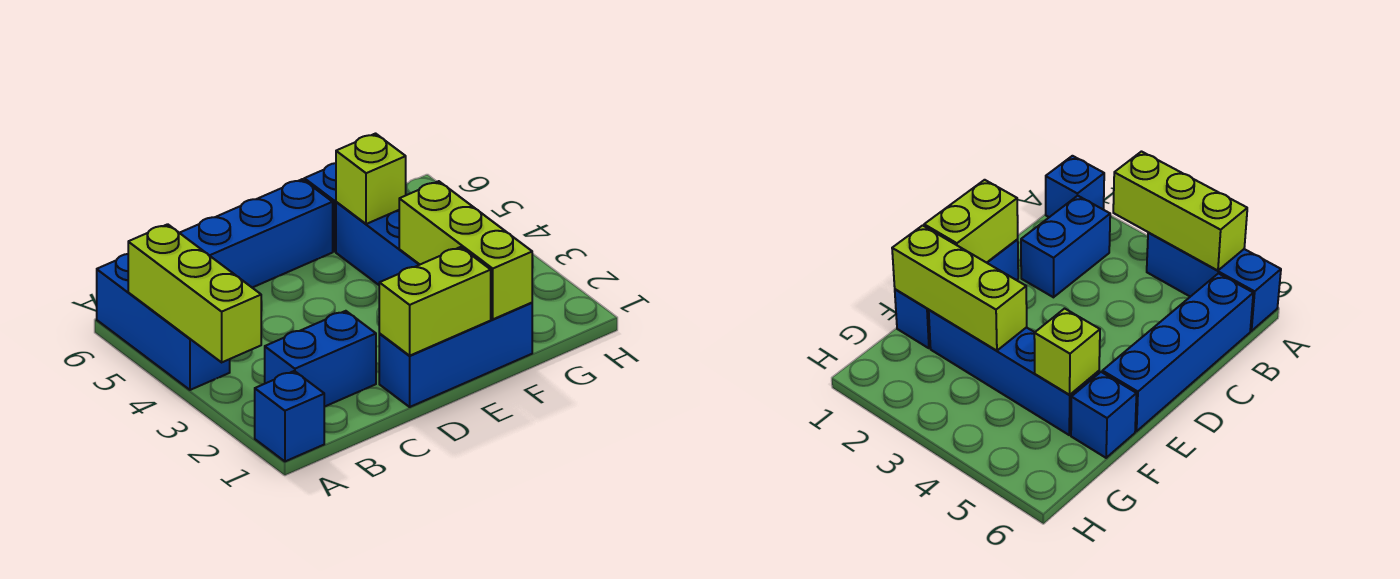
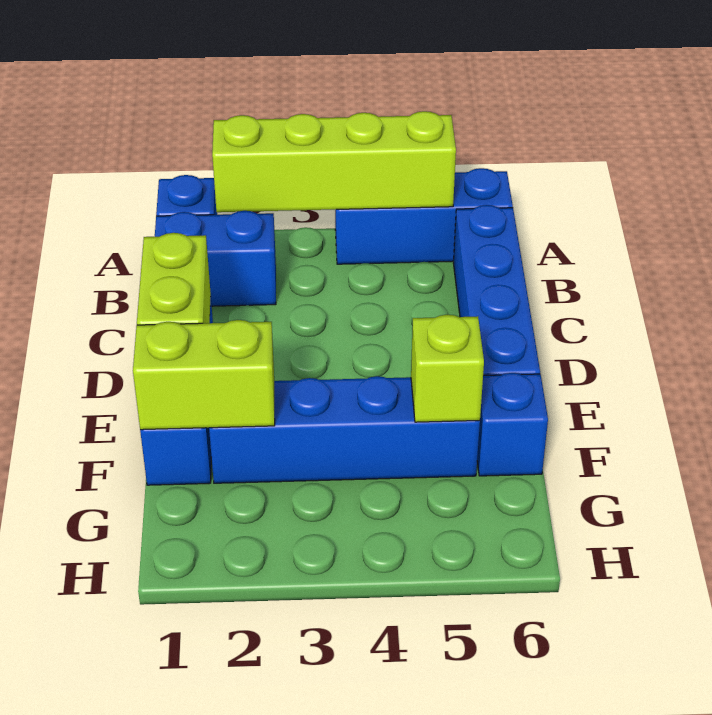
lime 1x3 brick [128,224,261,362] -> lime 1x4 brick [212,111,456,212]
blue 1x2 brick [265,311,376,407] -> blue 1x2 brick turned to [155,211,276,306]
lime 1x3 brick [399,181,532,319] -> lime 1x2 brick [133,320,275,430]

